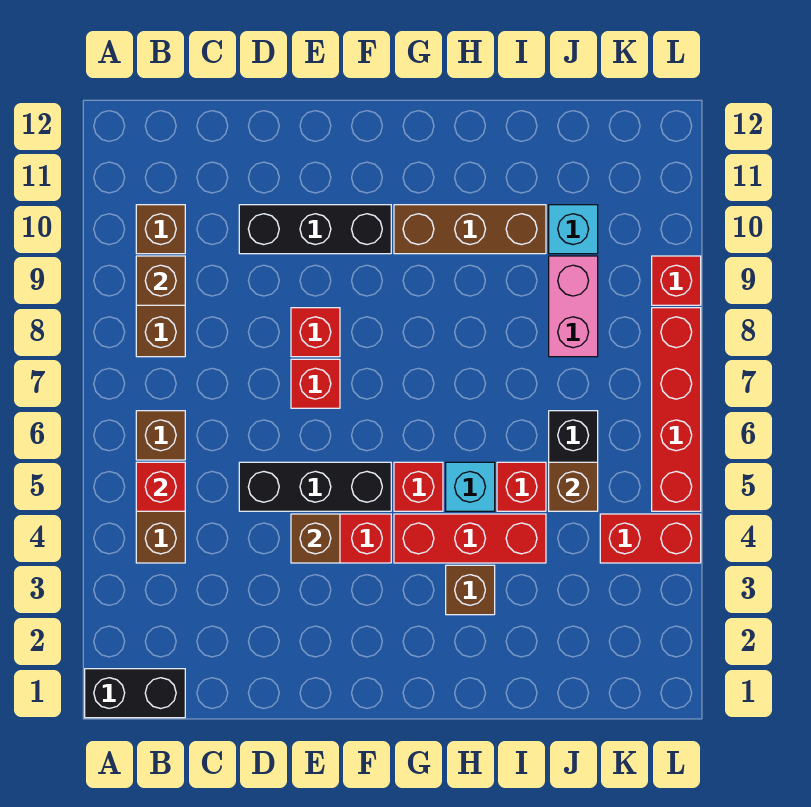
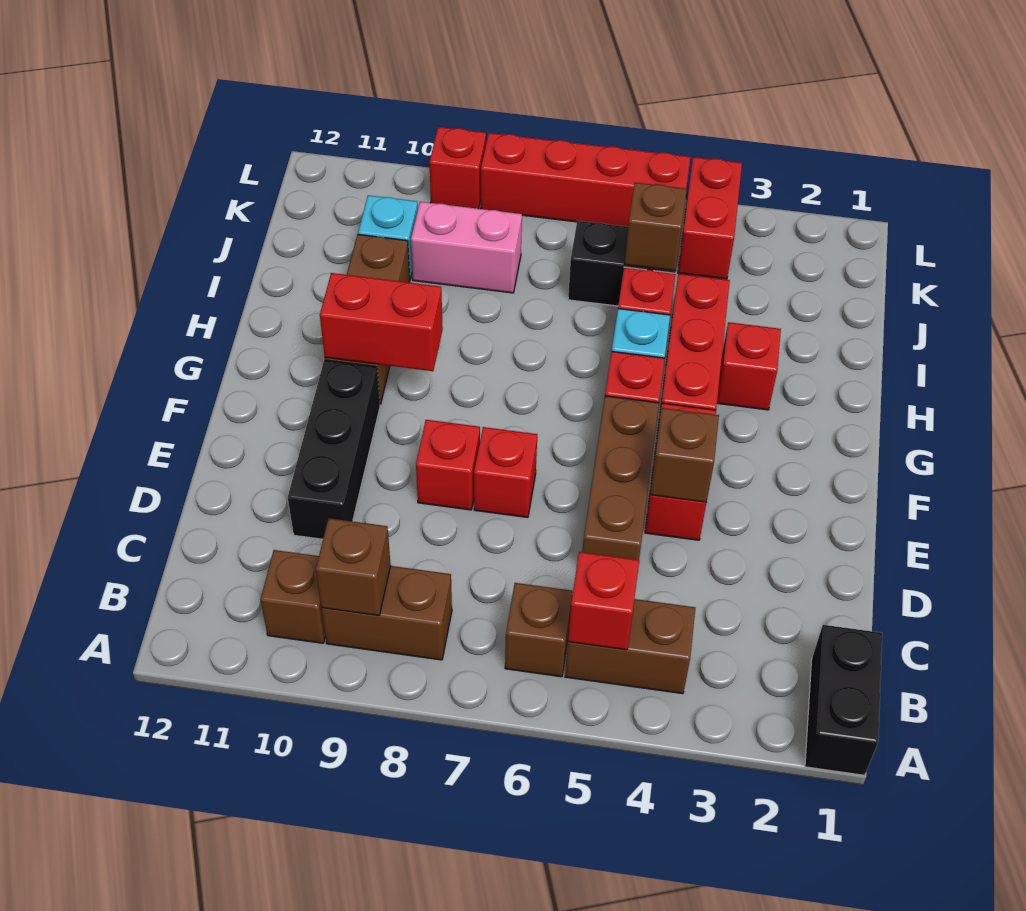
black 1x3 brick [239,462,391,511] -> brown 1x3 brick [582,396,659,560]
none -> red 1x2 brick [320,273,443,371]
brown 1x1 brick [446,565,495,615] -> red 1x1 brick [717,322,781,410]

